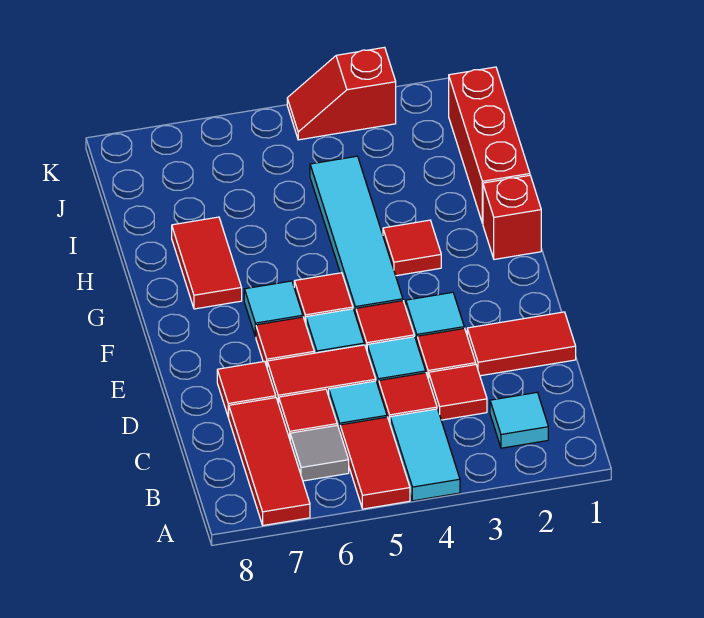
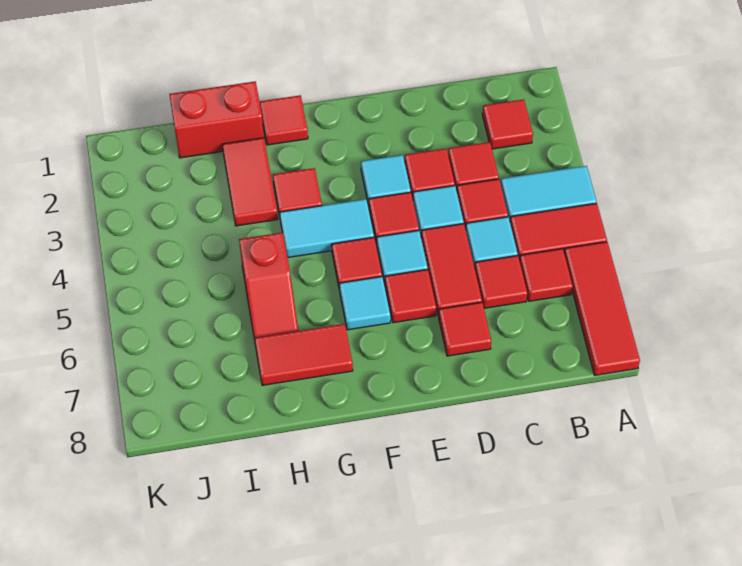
red 1x3 tile [229,398,310,525] -> red 1x3 tile turned to [564,242,640,375]
cyan 1x1 tile [490,393,548,448] -> red 1x1 tile [482,99,533,149]
grey 1x1 tile [290,425,349,481] -> red 1x1 tile [520,249,573,301]
red 1x2 tile [467,312,576,376] -> red 1x2 tile moved to [222,138,278,226]
cyan 1x4 tile [310,156,403,315] -> cyan 1x2 tile [280,199,374,258]
red 1x1 brick [483,175,541,259] -> red 1x1 tile [260,95,308,145]
red 1x3 brick [449,67,530,223] -> red 1x2 brick [169,81,264,158]
red 1x2 slope [287,47,396,140] -> red 1x2 slope moved to [239,232,298,340]

